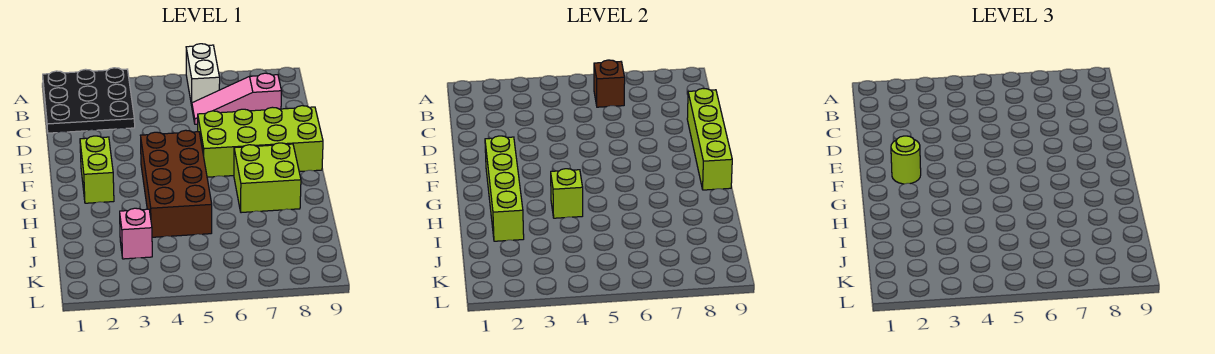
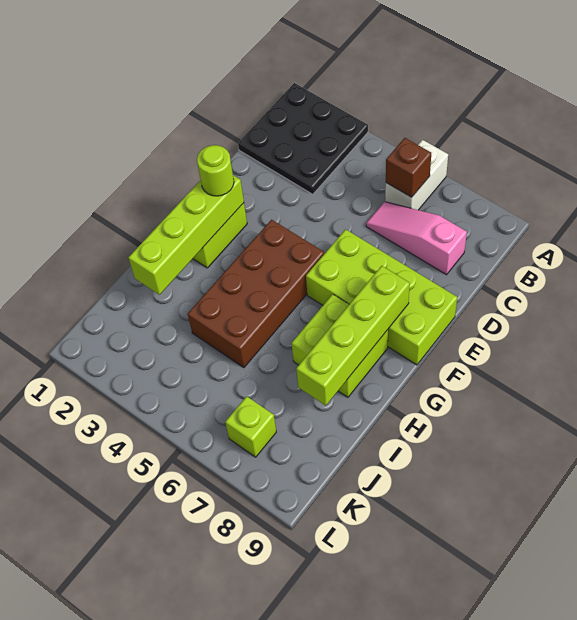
lime 1x4 brick [687,89,732,190] -> lime 1x4 brick moved to [296,266,410,406]
lime 1x1 brick [551,169,583,218] -> lime 1x1 brick moved to [225,396,276,457]
pink 1x1 brick [120,208,152,259] -> none

